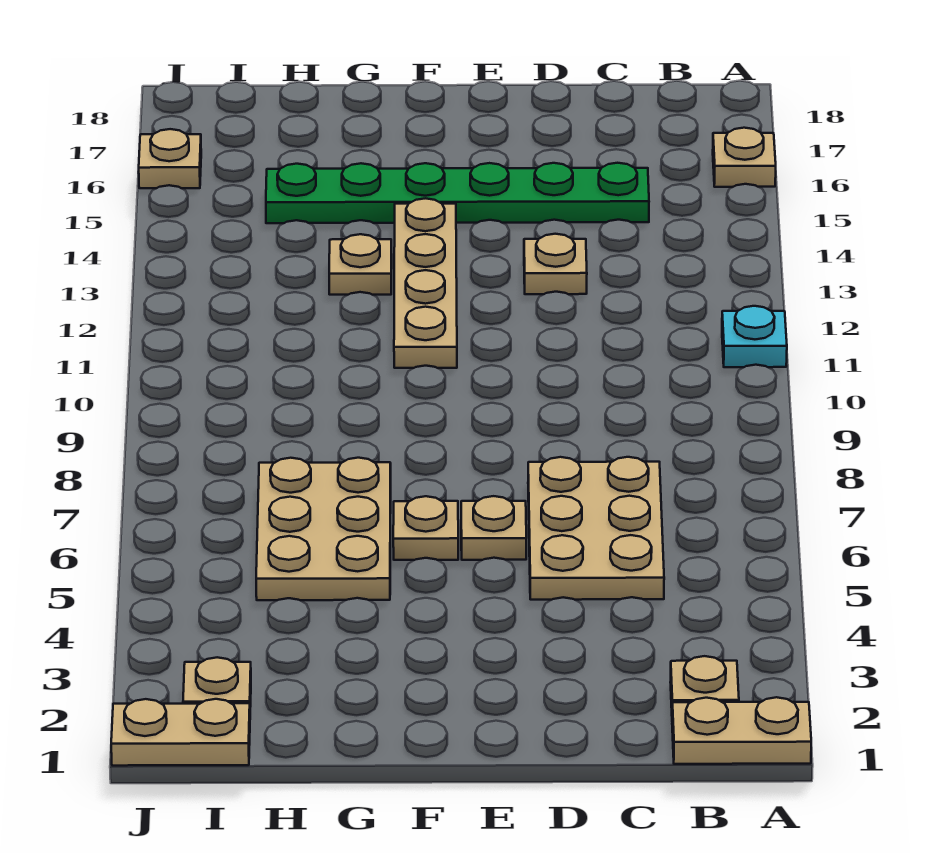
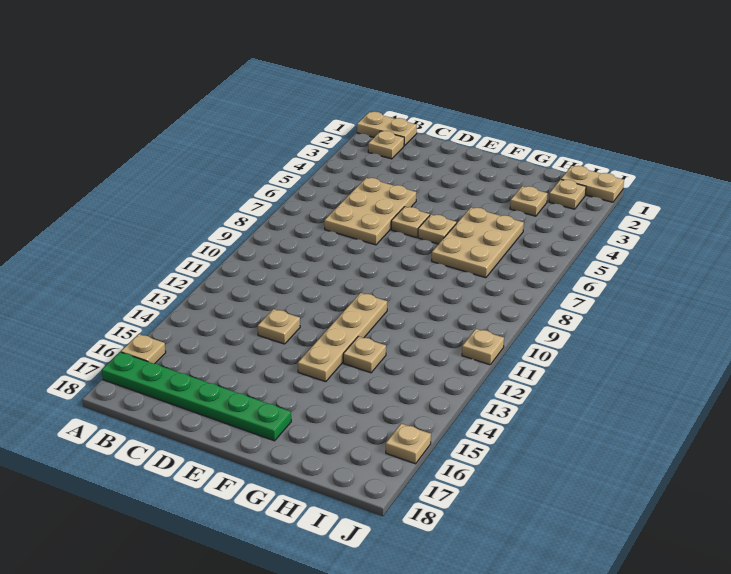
cyan 1x1 plate [722,306,787,367] -> none
green 1x6 plate [266,163,649,223] -> green 1x6 plate moved to [102,352,291,441]
none -> tan 1x1 plate [510,186,548,216]
none -> tan 1x1 plate [462,329,504,365]

